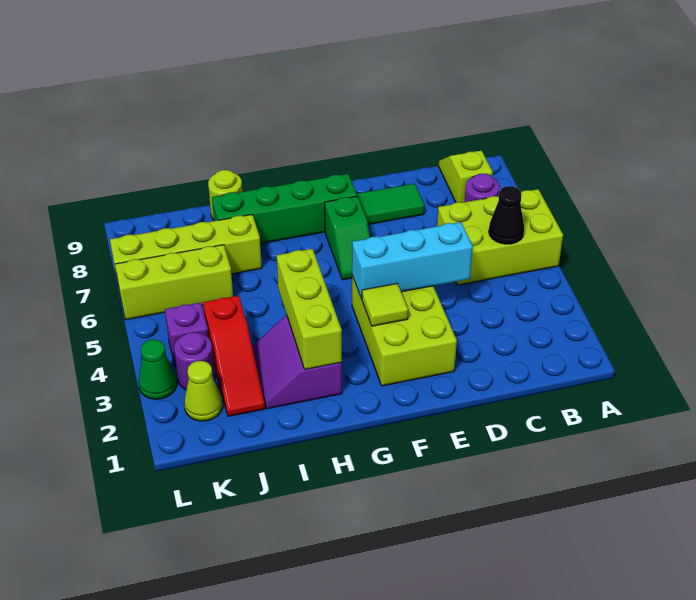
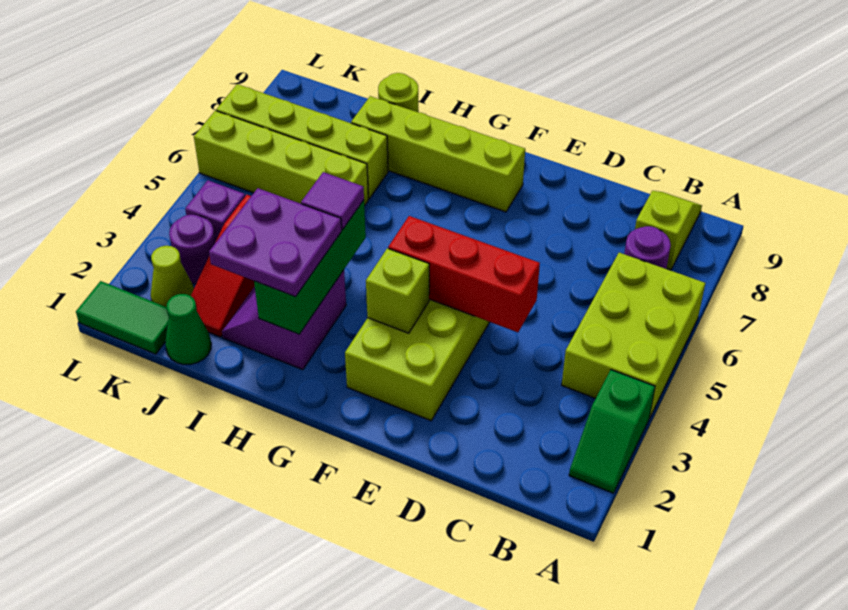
lime 2x3 brick [437,189,563,285] -> lime 2x3 brick turned to [562,253,705,419]
black 1x1 cone [489,186,524,244] -> none
cyan 1x3 brick [352,222,473,299] -> red 1x3 brick [388,216,540,332]
green 1x2 tile [357,184,424,224] -> green 1x2 tile moved to [76,281,169,354]
lime 1x1 tile [362,283,408,326] -> lime 1x1 brick [366,248,429,333]
green 1x2 slope [325,196,370,280] -> green 1x2 slope moved to [569,370,655,493]
green 1x4 brick [212,174,357,244] -> lime 1x4 brick [351,96,525,212]
lime 1x3 brick [277,249,342,369] -> green 1x3 brick [254,200,366,334]
none -> purple 2x2 plate [209,188,342,297]
none -> purple 1x1 tile [301,172,364,229]
lime 1x3 brick [115,245,233,320] -> lime 1x4 brick [194,111,368,206]
green 1x1 cone [139,340,177,399] -> green 1x1 cone moved to [165,294,211,364]

